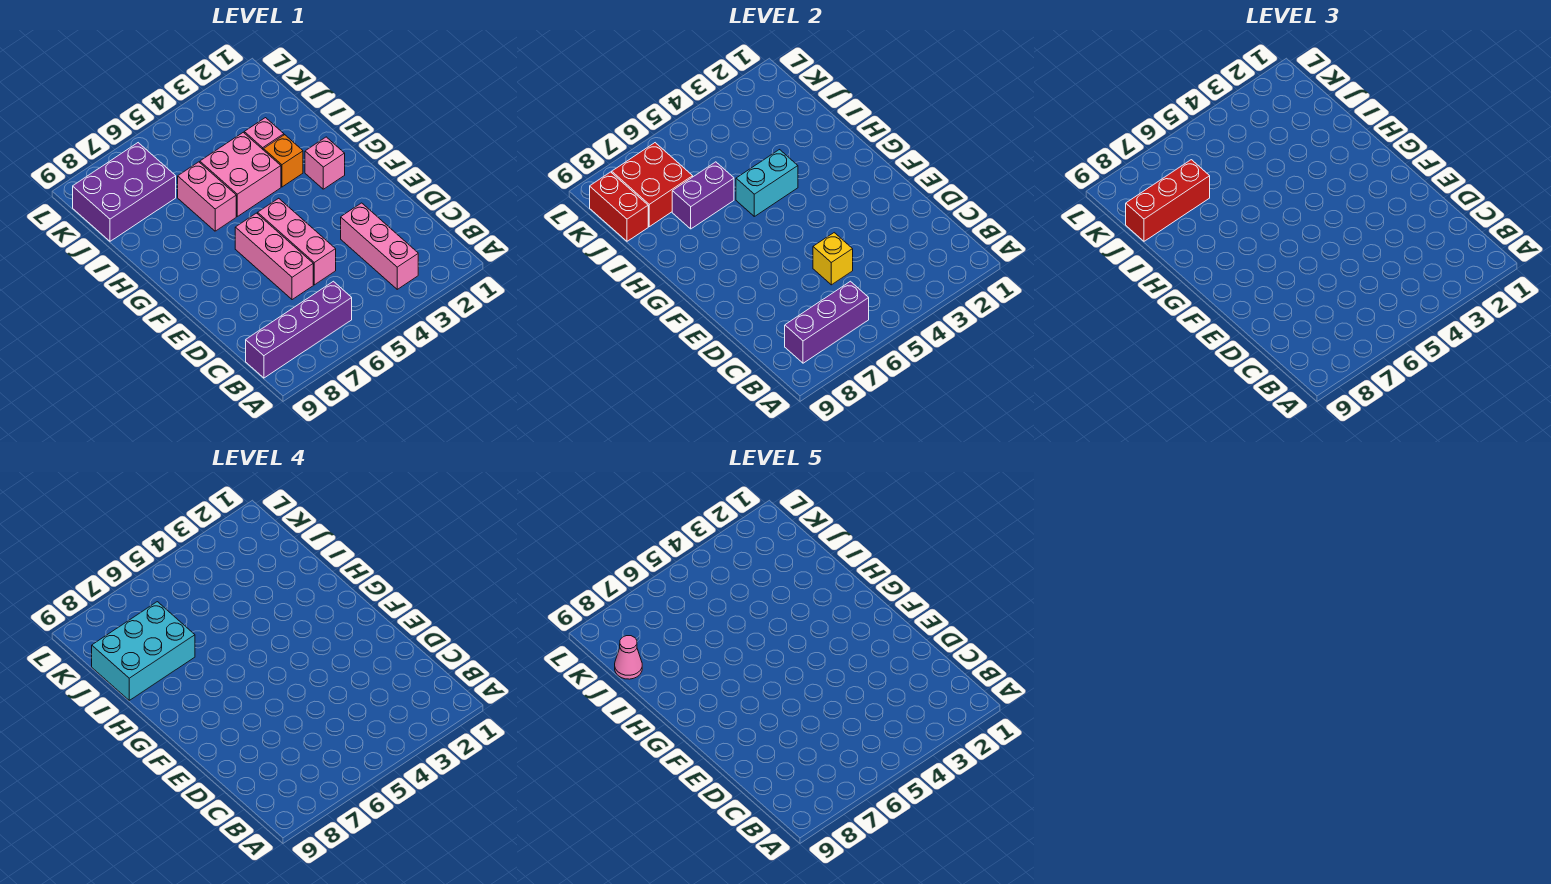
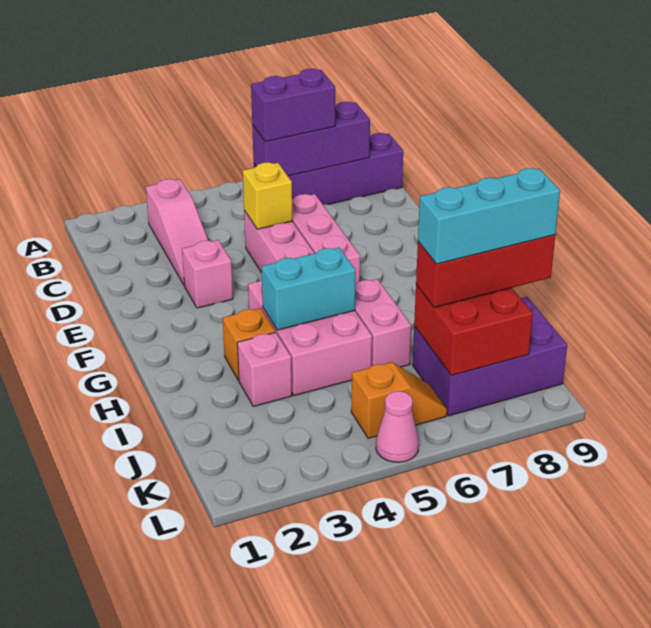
pink 1x3 brick [341,203,418,289] -> pink 1x3 slope [146,179,208,286]
pink 1x1 brick [305,137,345,189] -> pink 1x1 brick moved to [182,240,233,308]
pink 2x2 brick [200,132,281,216] -> pink 2x3 brick [248,281,372,396]
purple 1x2 brick [672,162,734,229] -> purple 1x2 brick moved to [251,69,335,141]
cyan 2x3 brick [92,602,195,700] -> cyan 1x3 brick [418,168,560,264]
red 1x2 brick [590,172,648,241] -> none
pink 1x1 cone [615,636,642,679] -> pink 1x1 cone moved to [376,391,419,462]
none -> orange 1x2 slope [351,362,447,438]

